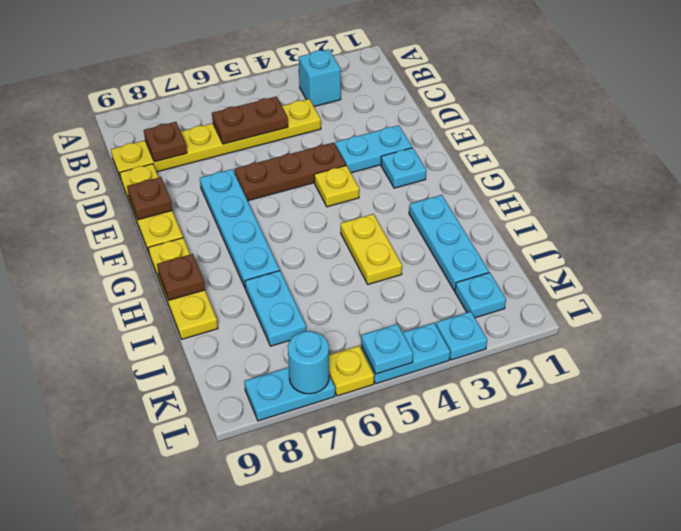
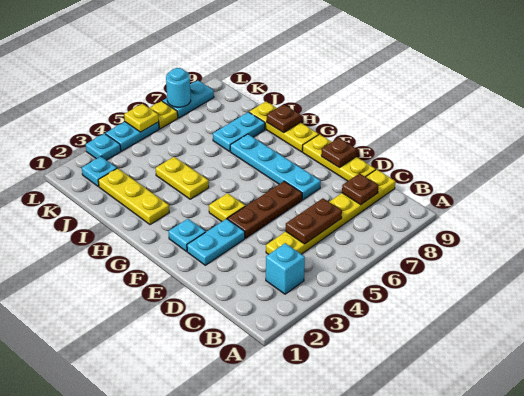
cyan 1x3 plate [409,195,489,291] -> yellow 1x3 plate [98,168,169,225]
cyan 1x2 plate [245,271,306,346] -> cyan 1x2 plate turned to [213,112,265,151]
cyan 1x1 plate [361,324,413,374] -> yellow 1x1 plate [124,104,159,132]

